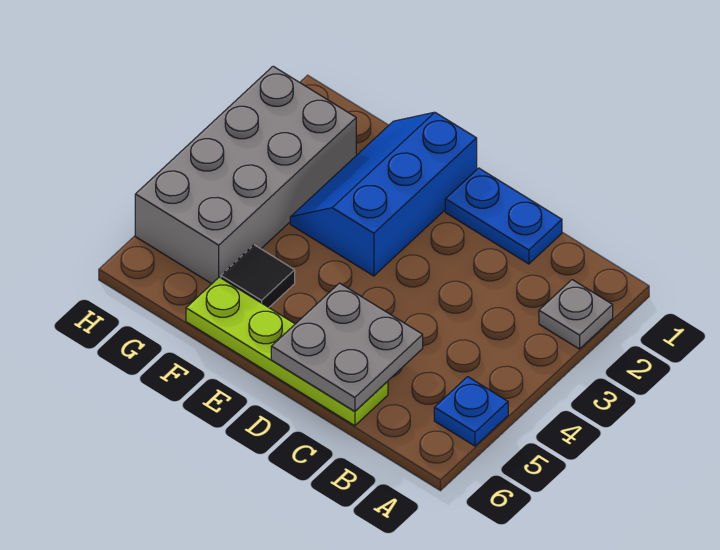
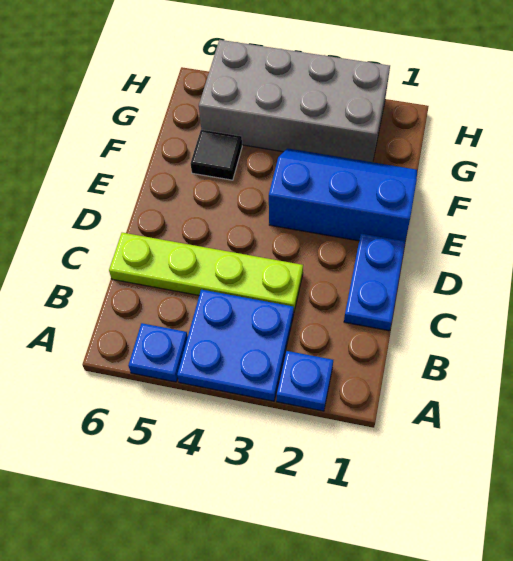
grey 1x1 plate [539,280,613,349] -> blue 1x1 plate [277,351,333,411]
none -> blue 2x2 plate [177,290,294,401]
grey 2x2 plate [271,283,423,411] -> none
lime 1x4 plate [186,277,388,426] -> lime 1x4 plate turned to [109,233,303,311]

